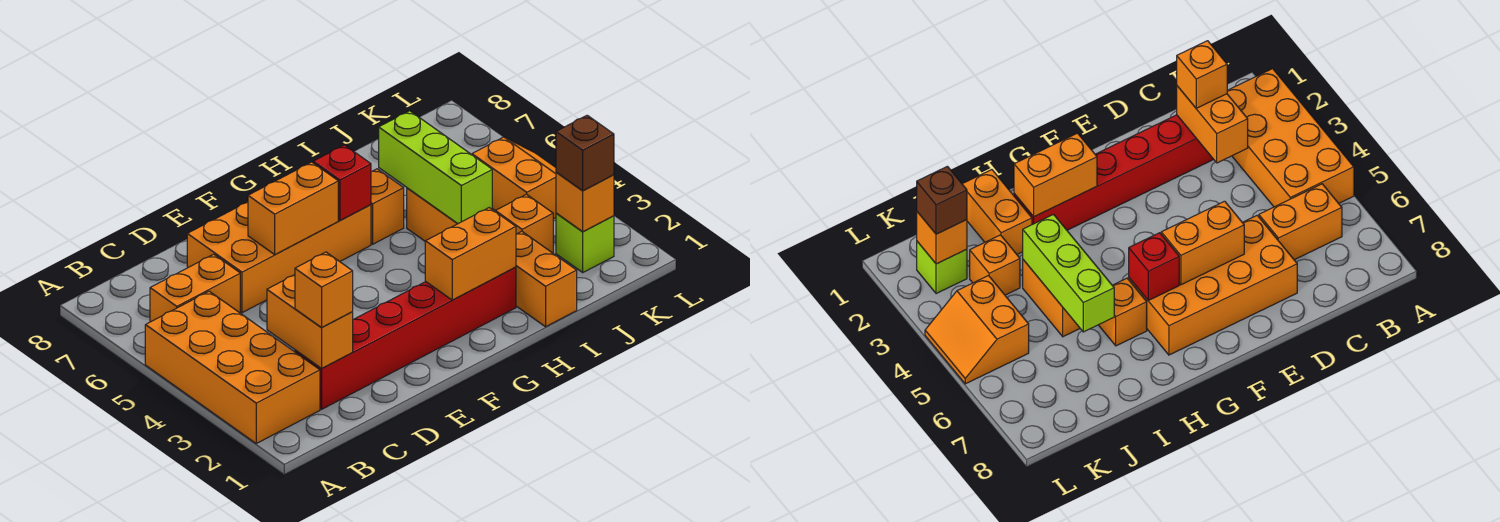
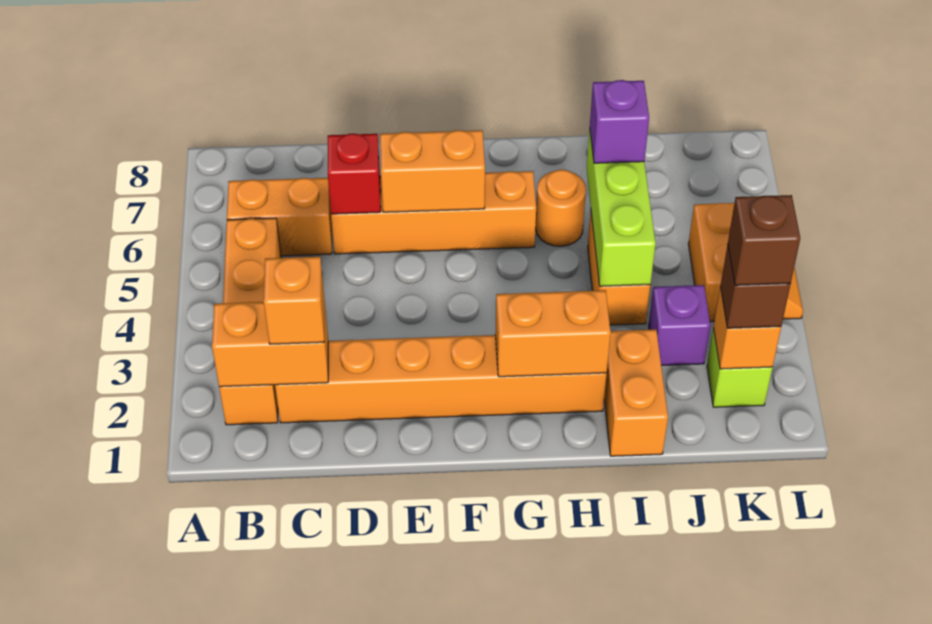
orange 2x4 brick [145,291,320,443] -> orange 1x4 brick [219,218,281,425]
red 1x6 brick [295,267,516,409] -> orange 1x6 brick [275,335,607,423]
orange 1x2 brick [267,275,353,369] -> orange 1x2 brick turned to [212,300,328,387]
orange 2x4 brick [187,202,371,313] -> orange 1x4 brick [331,171,536,254]
red 1x1 brick [313,145,371,221] -> red 1x1 brick moved to [328,134,381,214]
orange 1x1 brick [371,169,404,244] -> orange 1x1 round brick [535,170,586,246]
none -> purple 1x1 brick [590,80,649,163]
orange 1x1 brick [495,194,553,253] -> purple 1x1 brick [649,285,710,366]
none -> brown 1x1 brick [728,195,800,285]

